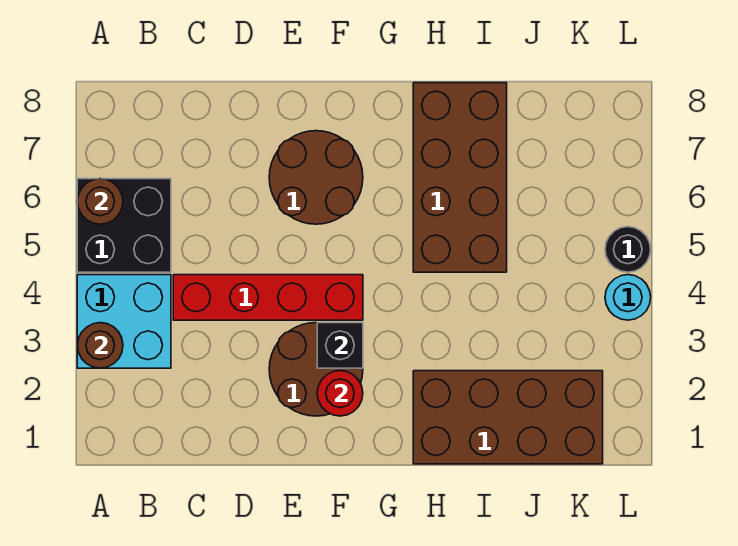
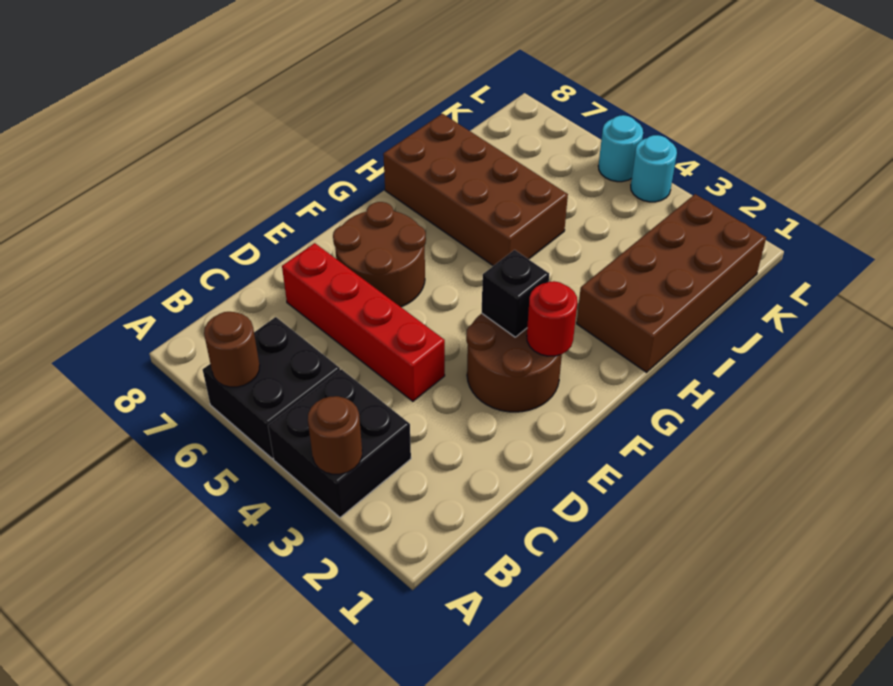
cyan 2x2 brick [77,275,171,368] -> black 2x2 brick [268,369,411,517]
red 1x4 brick [173,275,363,320] -> red 1x4 brick turned to [282,243,445,401]
black 1x1 round brick [605,227,651,272] -> cyan 1x1 round brick [598,115,643,182]

